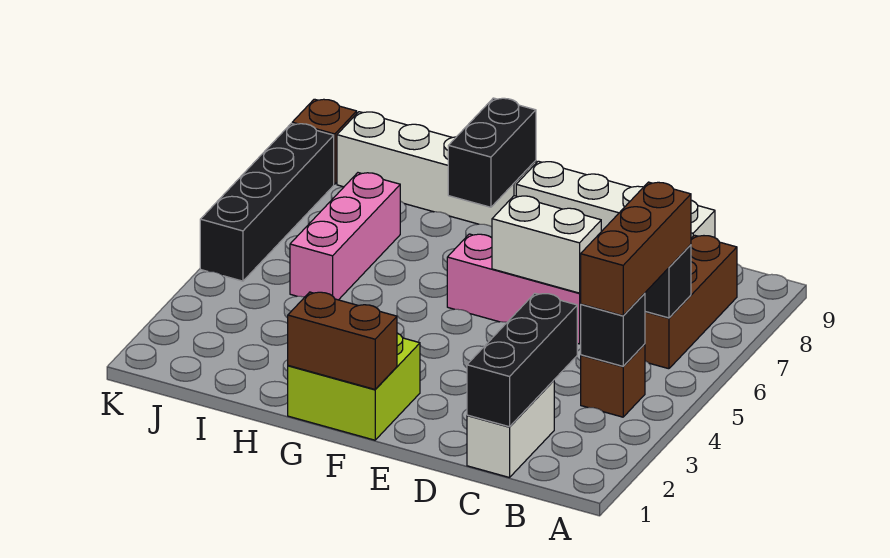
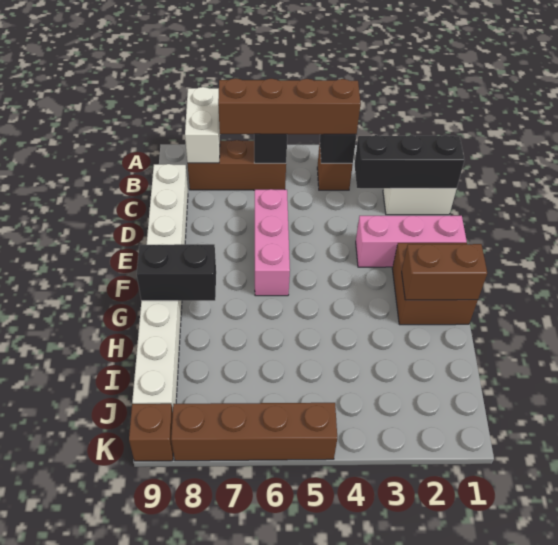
brown 1x3 brick [580,182,691,316] -> brown 1x4 brick [218,78,361,134]
white 1x2 brick [492,196,601,293] -> white 1x2 brick moved to [185,87,220,163]
lime 2x2 brick [288,333,420,440] -> brown 2x2 brick [392,243,478,325]
brown 1x2 brick [288,292,397,389] -> brown 1x2 brick turned to [402,244,487,300]
pink 1x3 brick [290,173,400,300] -> pink 1x3 brick moved to [356,216,467,267]
black 1x4 brick [200,123,334,281] -> brown 1x4 brick [171,403,337,461]

